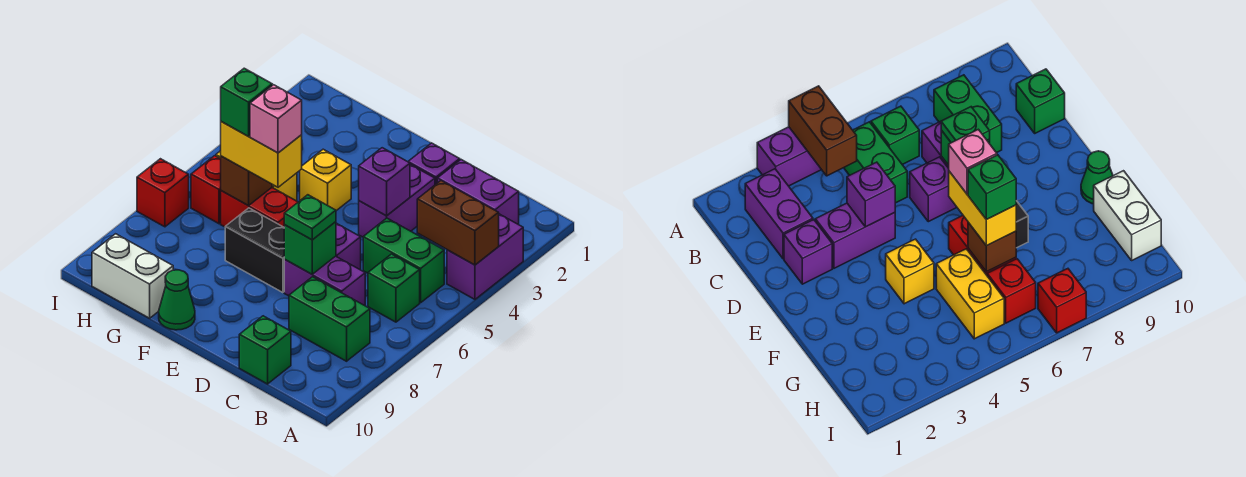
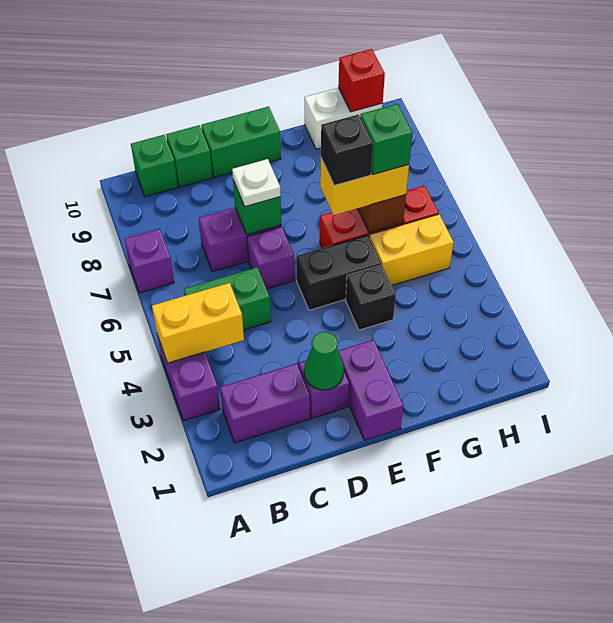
brown 1x2 brick [417,180,499,265] -> yellow 1x2 brick [152,283,244,363]
green 1x1 brick [368,254,420,322] -> green 1x1 brick moved to [131,135,178,197]
green 1x2 brick [289,277,370,361] -> green 1x2 brick moved to [201,107,281,177]
purple 1x2 brick [359,165,435,237] -> purple 1x2 brick moved to [338,340,403,440]
purple 1x1 brick [359,148,410,216] -> purple 1x1 brick moved to [124,229,174,293]
green 1x1 plate [284,195,336,240] -> white 1x1 plate [232,159,281,207]
black 1x2 brick [225,208,284,293] -> black 1x2 brick moved to [297,235,381,310]
yellow 1x1 brick [300,149,351,211] -> black 1x1 brick [346,265,396,330]
pink 1x1 brick [250,85,302,153] -> black 1x1 brick [321,115,373,185]
green 1x1 cone [159,270,195,330] -> green 1x1 cone moved to [304,332,344,390]
red 1x1 brick [137,159,189,227] -> red 1x1 brick moved to [338,49,385,112]

